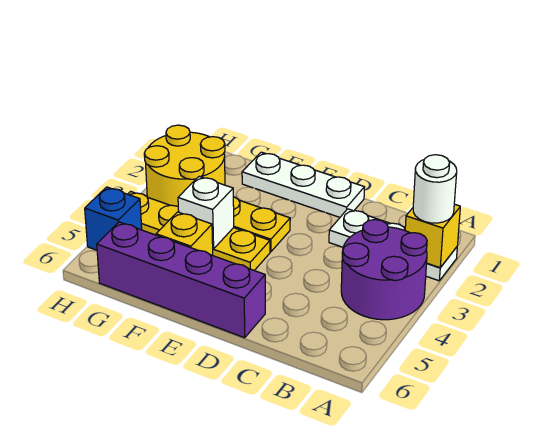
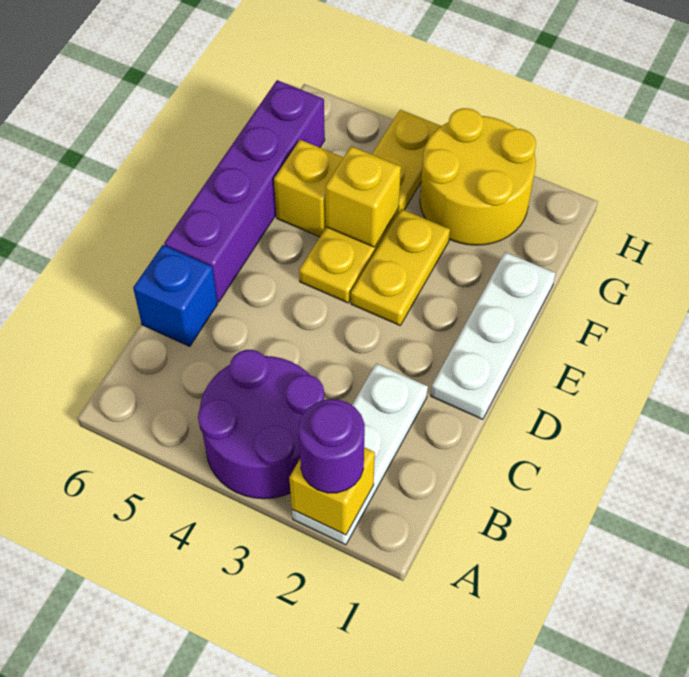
white 1x1 round brick [413,155,457,223] -> purple 1x1 round brick [299,399,365,493]
white 1x1 brick [178,177,234,249] -> yellow 1x1 brick [325,146,401,247]
blue 1x1 brick [85,187,142,250] -> blue 1x1 brick moved to [133,245,218,346]

